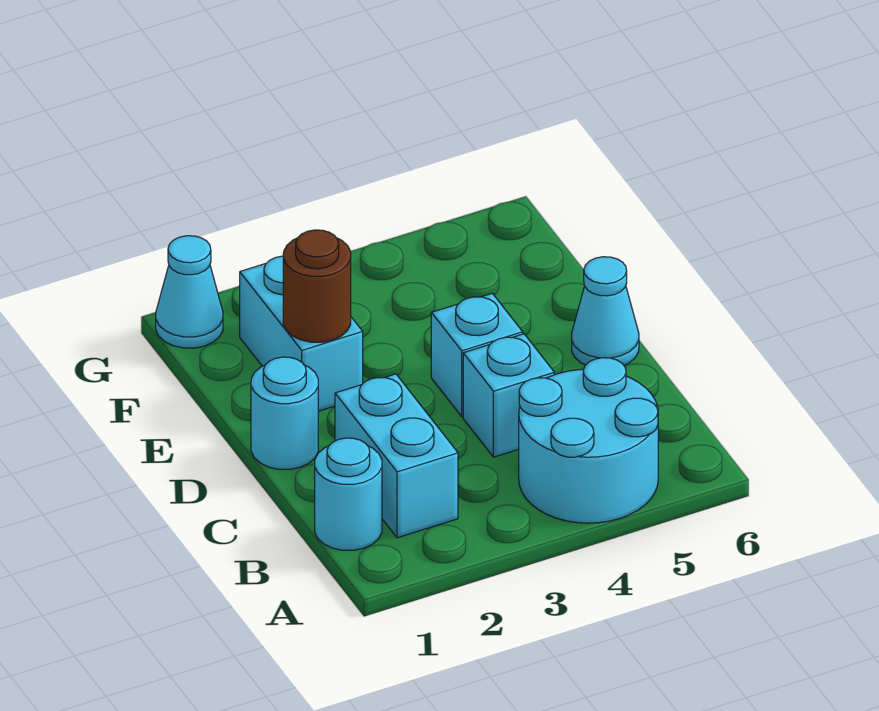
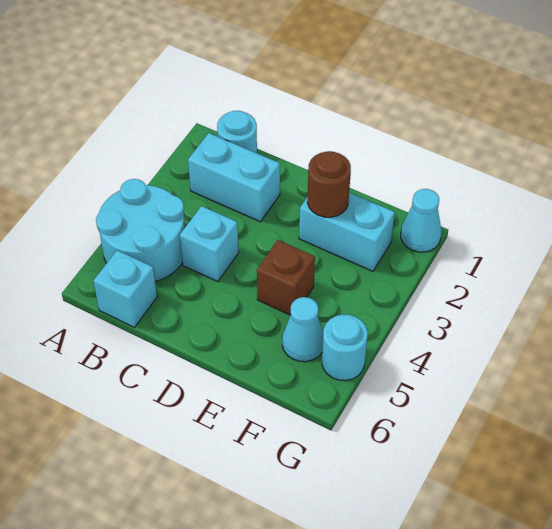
cyan 1x1 round brick [251,357,318,469] -> cyan 1x1 round brick moved to [322,315,368,381]
cyan 1x1 brick [431,293,523,417] -> cyan 1x1 brick moved to [93,250,157,327]
cyan 1x1 cone [572,257,639,365] -> cyan 1x1 cone moved to [282,297,323,362]
none -> brown 1x1 brick [257,240,315,315]

